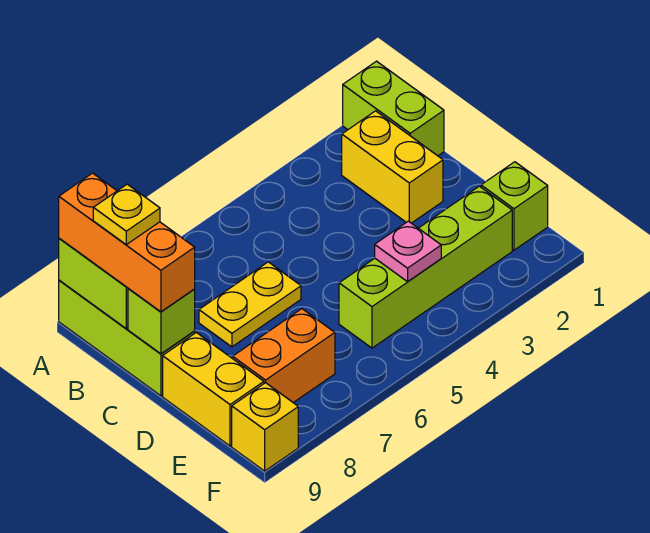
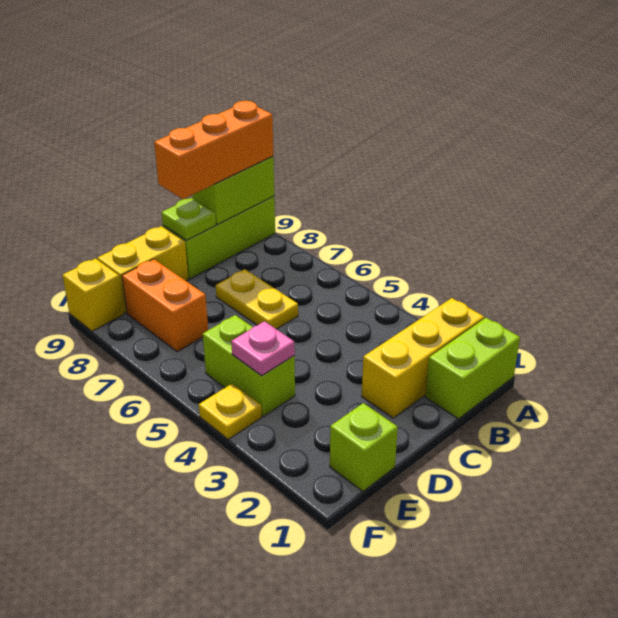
yellow 1x2 brick [342,111,443,223] -> yellow 1x3 brick [362,298,484,418]
yellow 1x1 plate [93,184,160,245] -> yellow 1x1 plate moved to [199,384,262,439]
lime 1x1 brick [128,288,195,354] -> lime 1x1 plate [161,198,216,240]
lime 1x4 brick [339,186,512,348] -> lime 1x2 brick [203,315,295,416]

